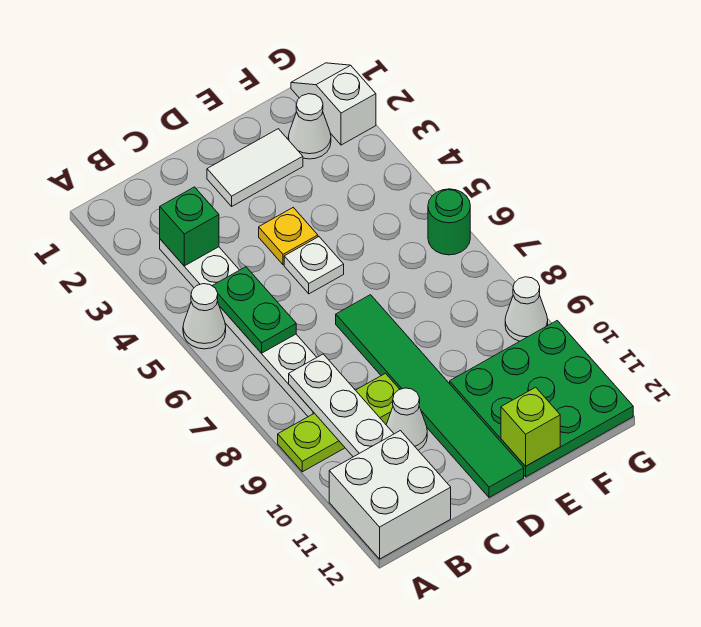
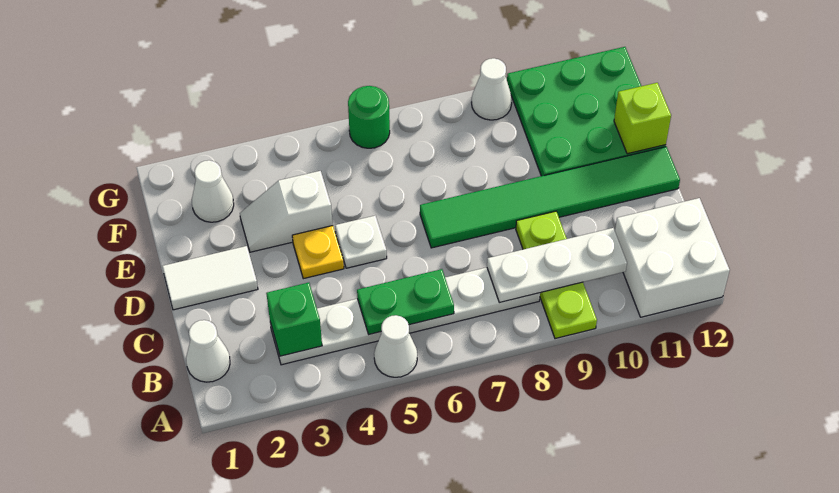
white 1x1 cone [386,388,427,450] -> white 1x1 cone moved to [186,320,230,382]
white 1x2 tile [207,129,303,206] -> white 1x2 tile turned to [162,246,258,310]
white 1x2 slope [291,63,376,145] -> white 1x2 slope moved to [240,171,333,252]

